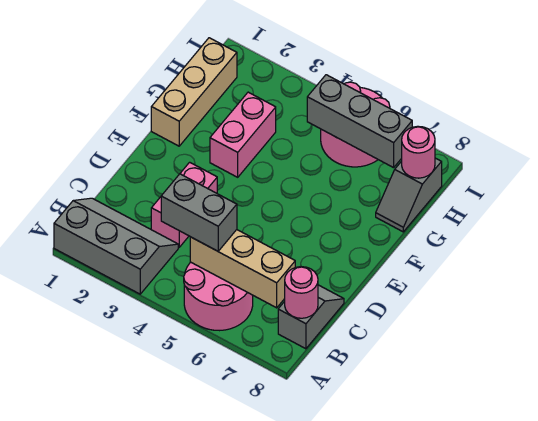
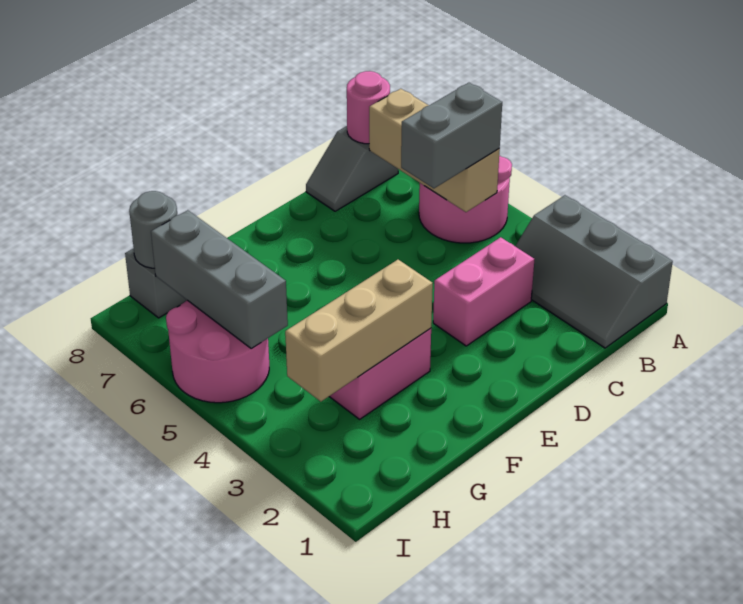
grey 1x2 brick [161,174,237,251] -> grey 1x2 brick turned to [401,83,502,188]
tan 1x3 brick [151,38,237,146] -> tan 1x3 brick moved to [285,260,433,402]
pink 1x1 round brick [402,126,435,178] -> grey 1x1 round brick [129,191,177,268]

